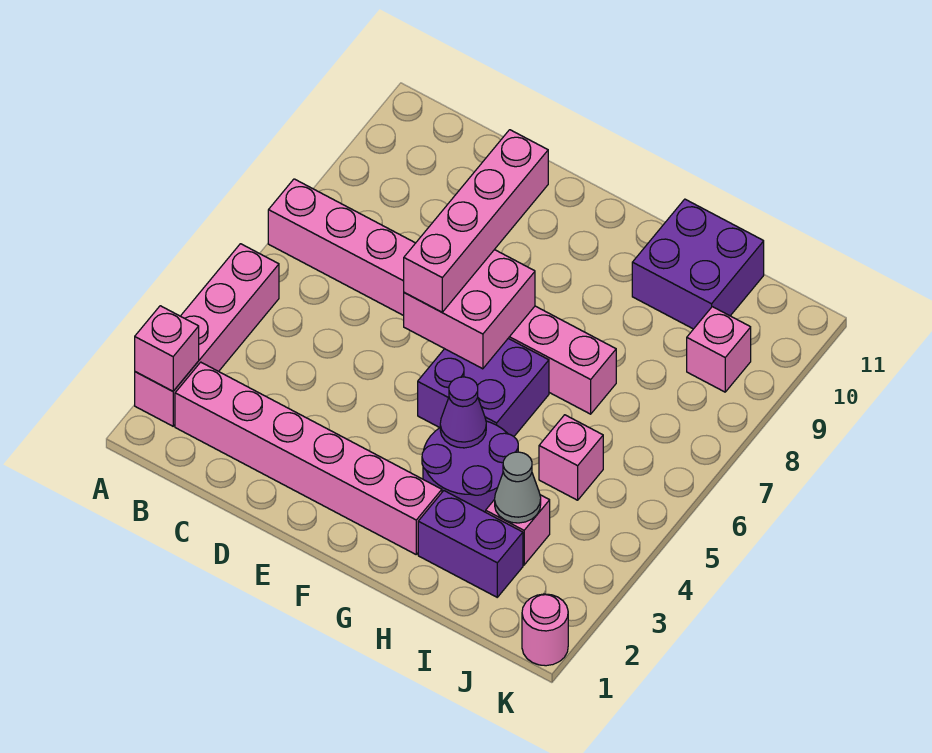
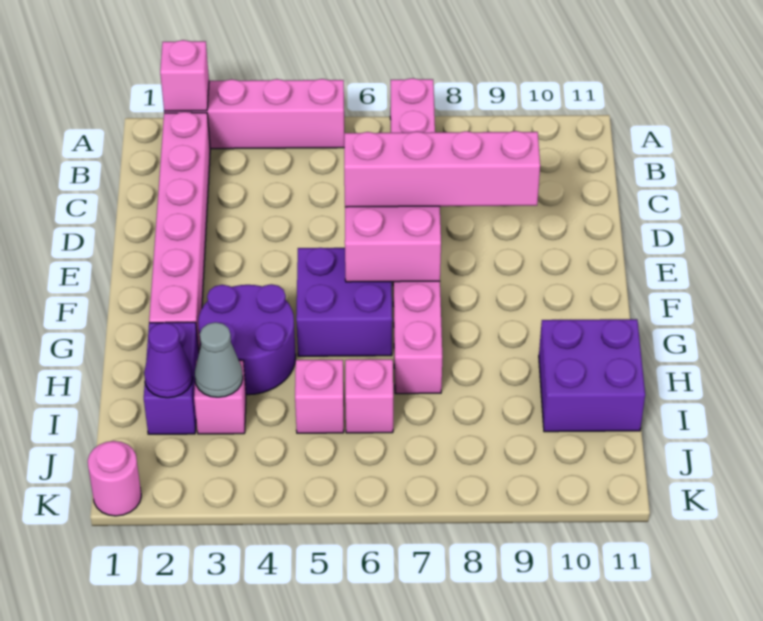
purple 1x1 cone [440,377,486,448] -> purple 1x1 cone moved to [144,323,193,398]
pink 1x1 brick [687,307,751,392] -> pink 1x1 brick moved to [345,359,393,433]

